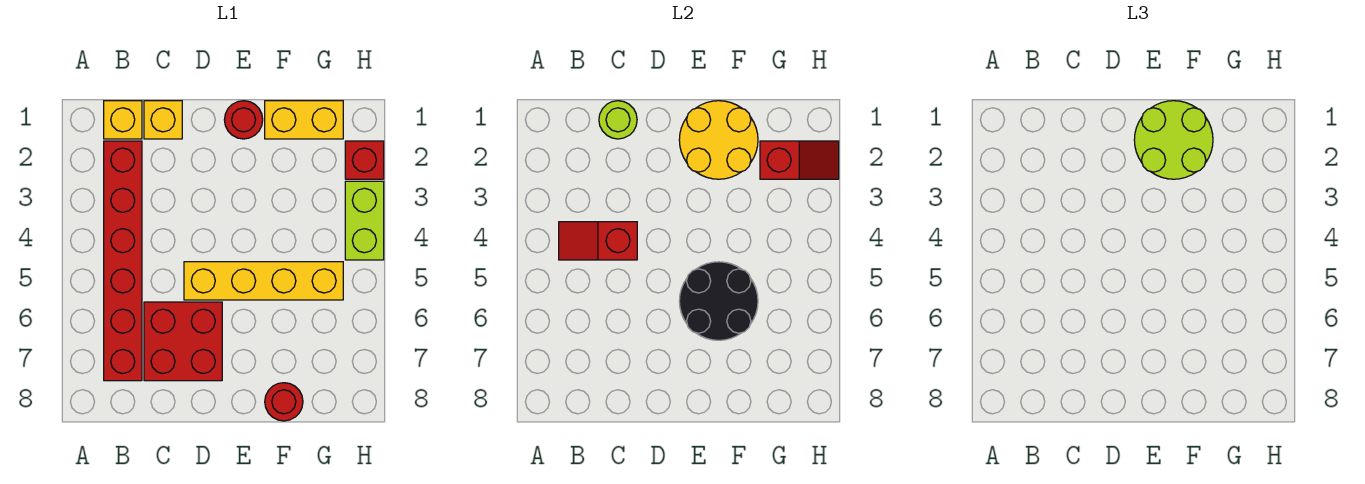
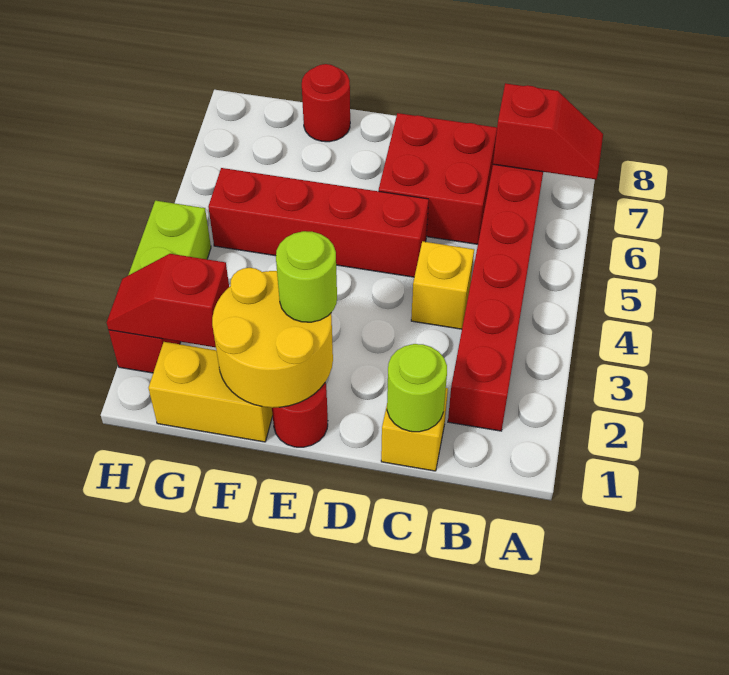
yellow 1x1 brick [104,101,142,139] -> yellow 1x1 brick moved to [411,241,474,329]
red 1x2 slope [559,222,637,260] -> red 1x2 slope moved to [493,83,603,179]
yellow 1x4 brick [184,262,343,300] -> red 1x4 brick [208,168,429,277]
lime 2x2 round brick [1134,101,1213,179] -> lime 1x1 round brick [276,231,337,322]
black 2x2 round brick [679,262,758,340] -> none

